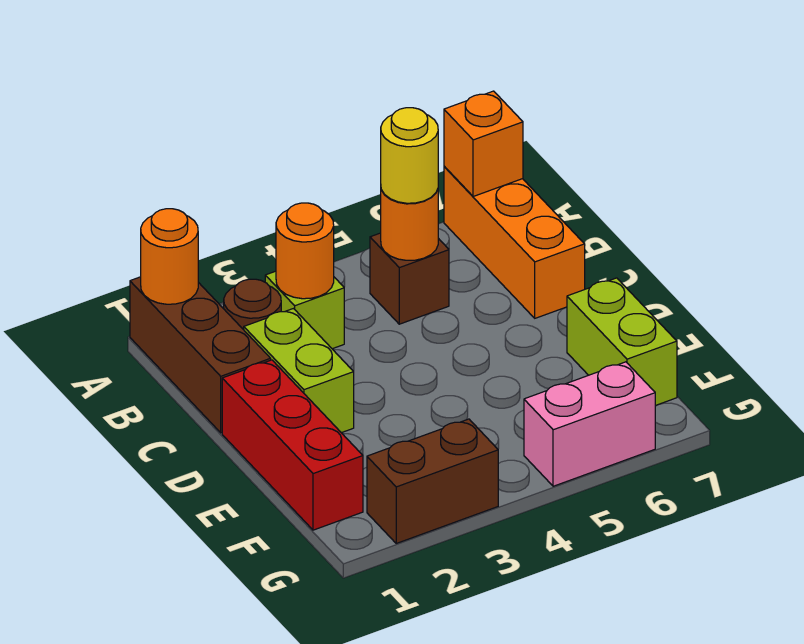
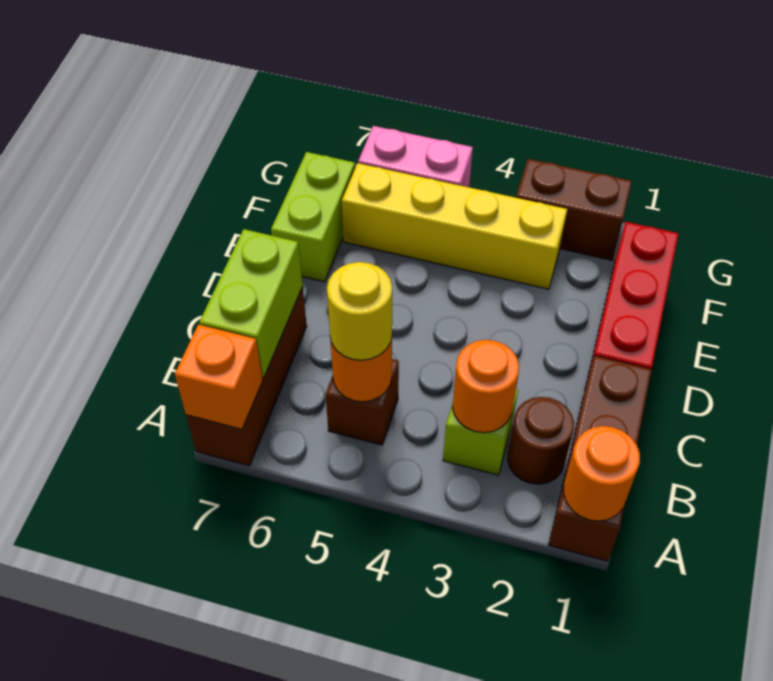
orange 1x3 brick [444,166,585,318] -> brown 1x3 brick [186,287,307,466]
lime 1x2 brick [244,309,354,433] -> lime 1x2 brick moved to [199,229,303,378]
none -> yellow 1x4 brick [342,163,567,289]

